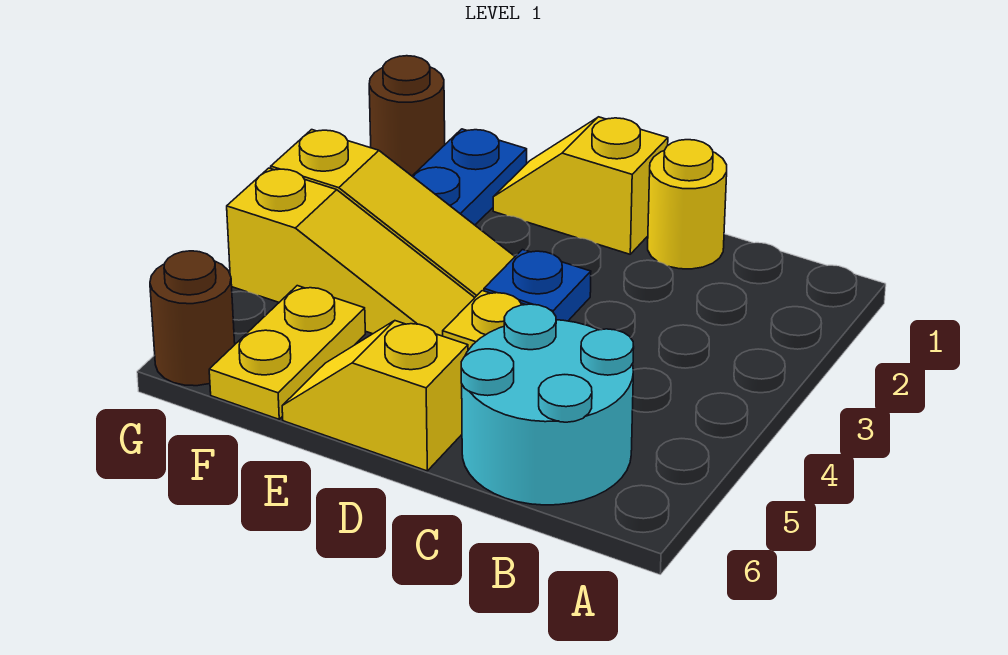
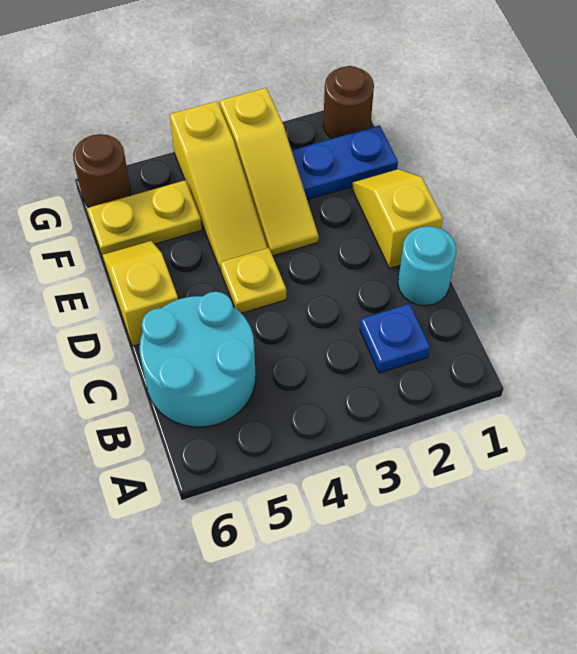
yellow 1x1 round brick [648,140,727,269] -> cyan 1x1 round brick [398,226,456,306]
blue 1x1 plate [484,250,591,321] -> blue 1x1 plate moved to [360,304,430,373]

